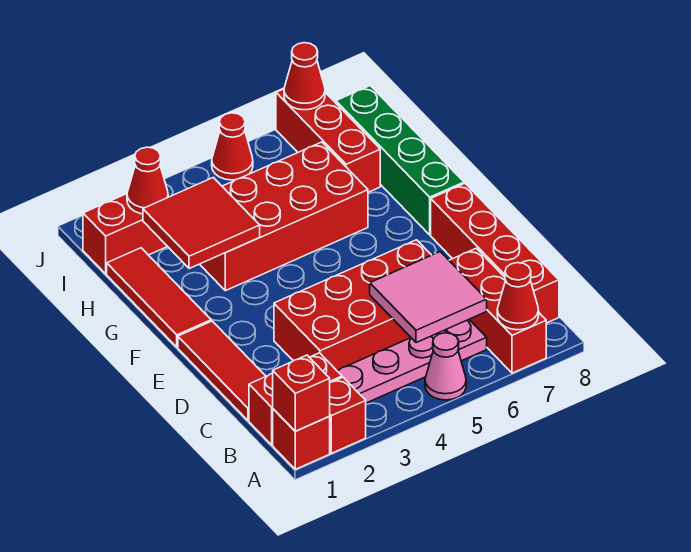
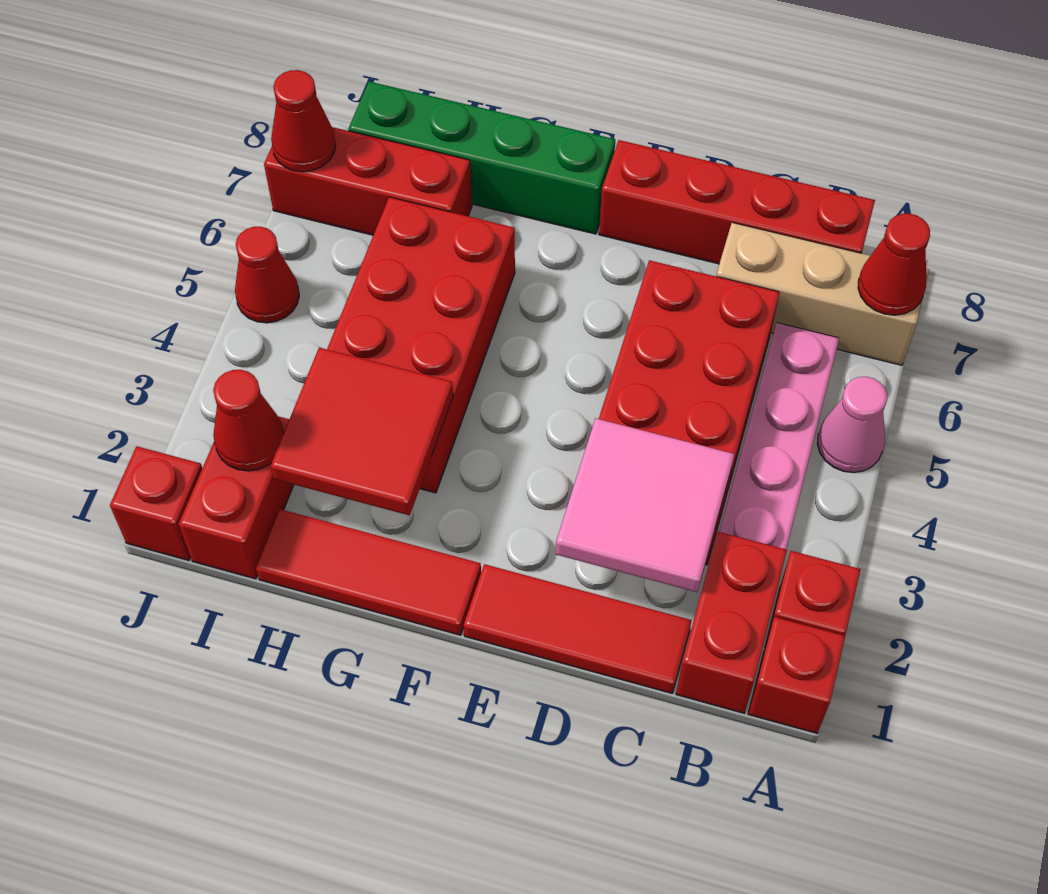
red 1x1 brick [273,355,330,431] -> red 1x1 brick moved to [110,446,202,560]
red 1x3 brick [449,248,546,373] -> tan 1x3 brick [716,223,929,365]
pink 2x2 tile [370,252,487,343] -> pink 2x2 tile moved to [556,418,734,592]

